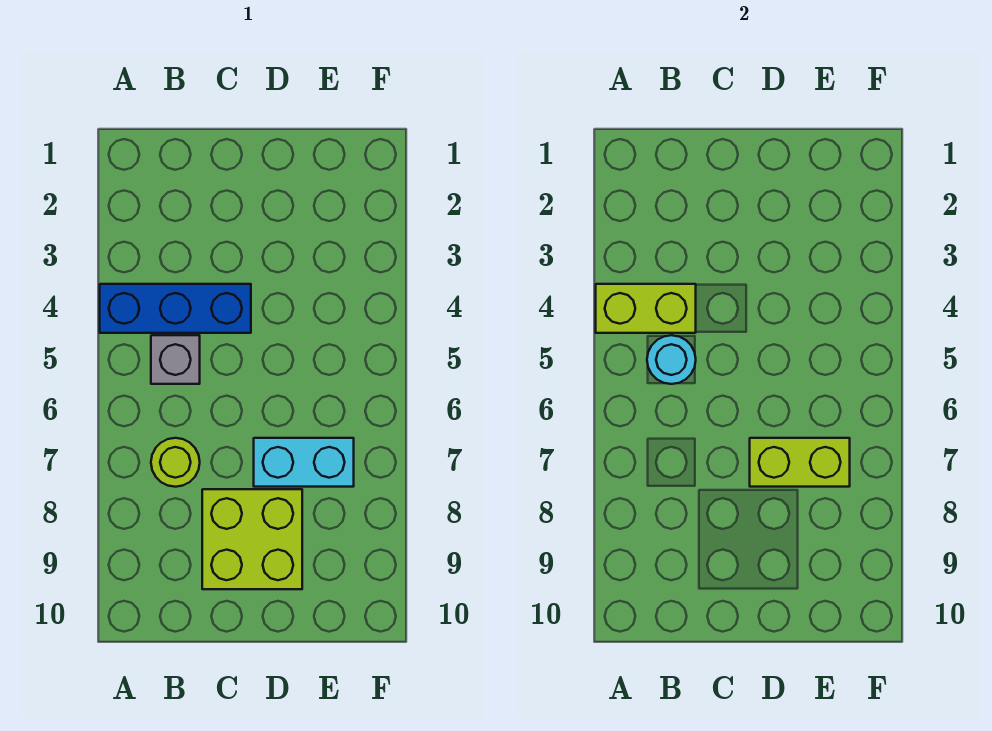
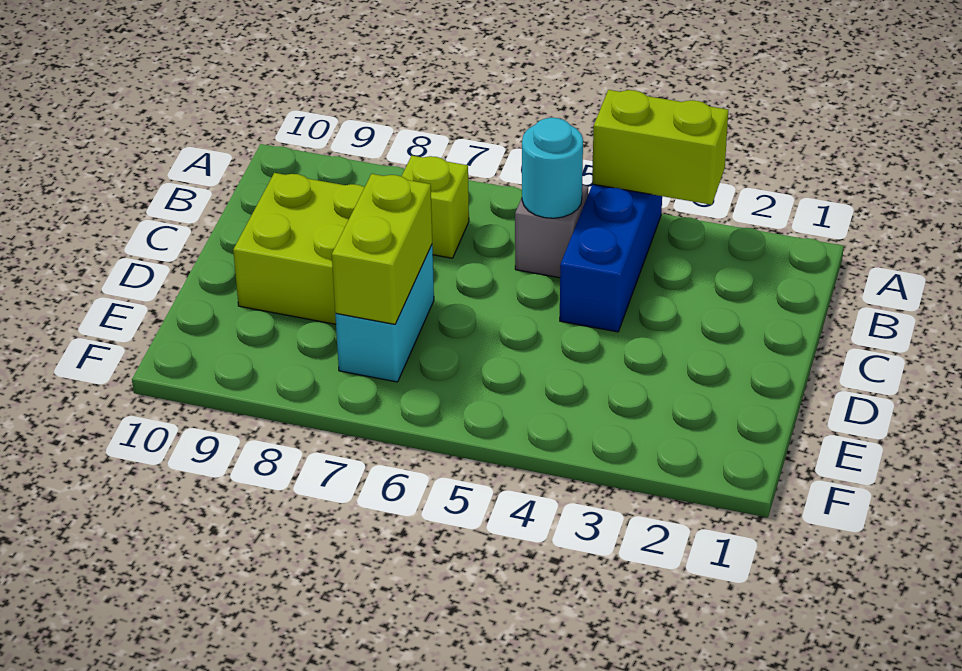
lime 1x2 brick [596,284,696,333] -> lime 1x2 brick turned to [592,90,728,205]
lime 1x1 round brick [151,438,200,487] -> lime 1x1 brick [402,156,469,258]

